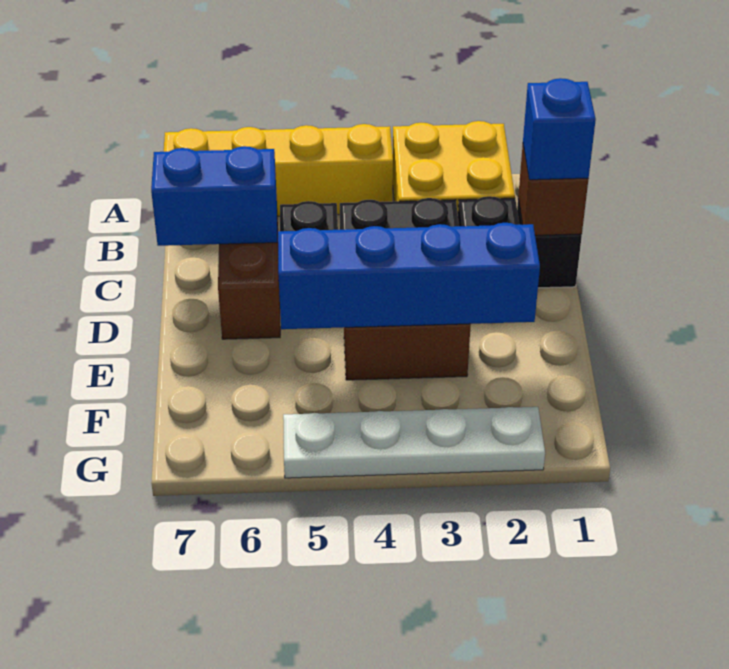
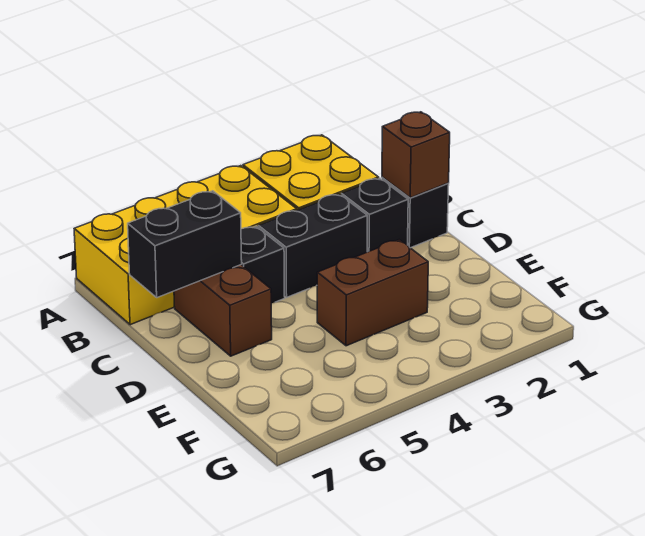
yellow 1x4 brick [164,124,393,216] -> yellow 2x4 brick [74,166,297,325]
blue 1x1 brick [523,78,596,180] -> none
blue 1x2 brick [151,146,277,246] -> black 1x2 brick [128,191,242,298]
blue 1x4 brick [278,223,540,329] -> none
white 1x4 plate [283,407,545,478] -> none

